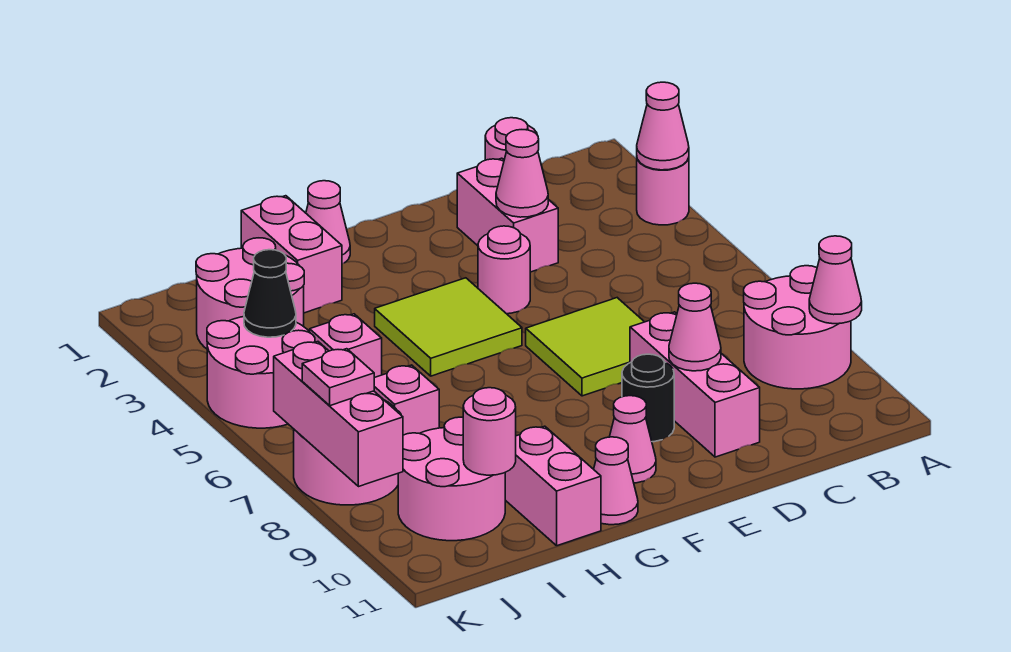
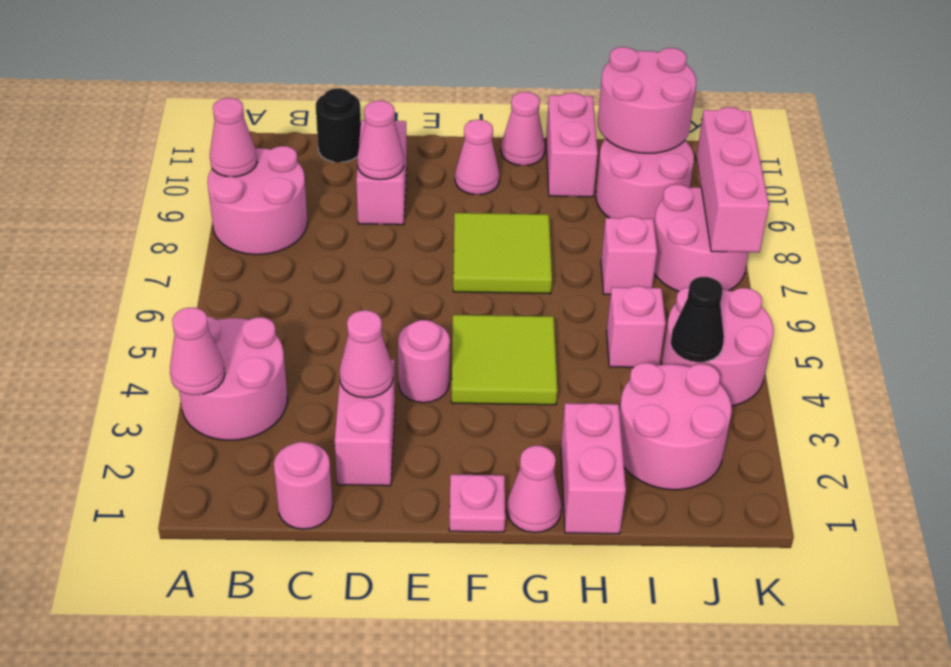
pink 1x1 round brick [637,158,689,225] -> pink 2x2 round brick [179,316,287,440]
lime 2x2 tile [526,298,644,396] -> lime 2x2 tile moved to [453,213,552,294]
pink 1x3 brick [630,312,760,457] -> pink 1x2 brick [356,120,407,225]
black 1x1 round brick [622,354,674,442] -> black 1x1 round brick moved to [316,88,361,162]
pink 1x1 round brick [463,388,516,475] -> pink 2x2 round brick [598,47,696,153]
pink 1x1 plate [302,349,374,406] -> pink 1x1 plate moved to [449,475,505,532]

